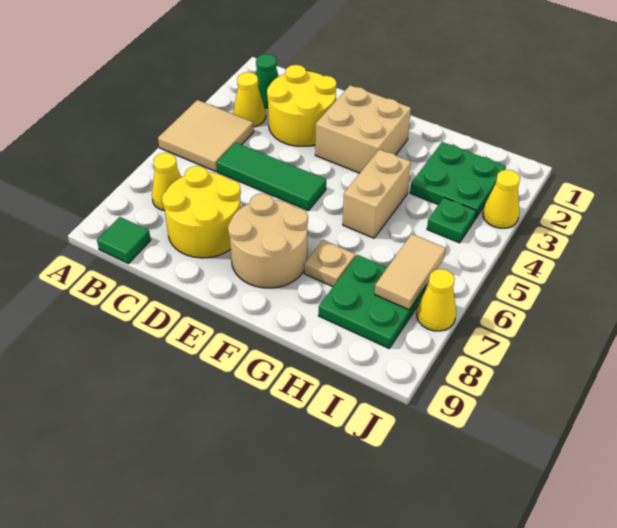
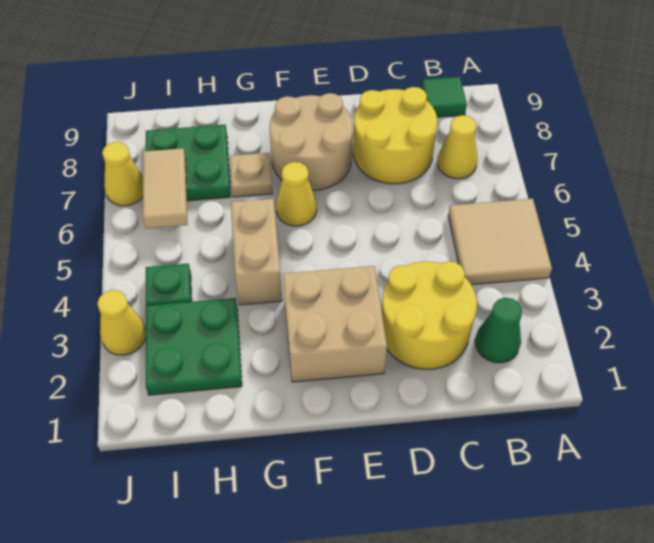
yellow 1x1 cone [233,72,266,127] -> yellow 1x1 cone moved to [276,162,317,226]
green 1x3 tile [217,143,326,211] -> none

